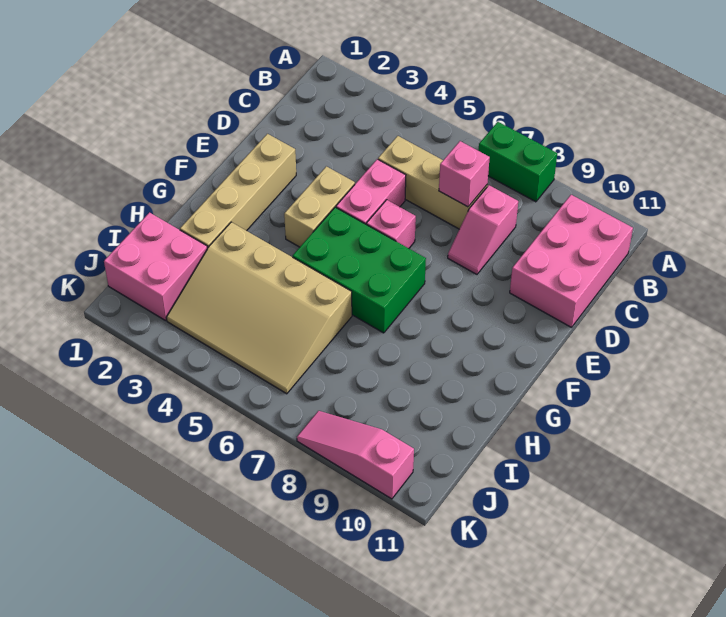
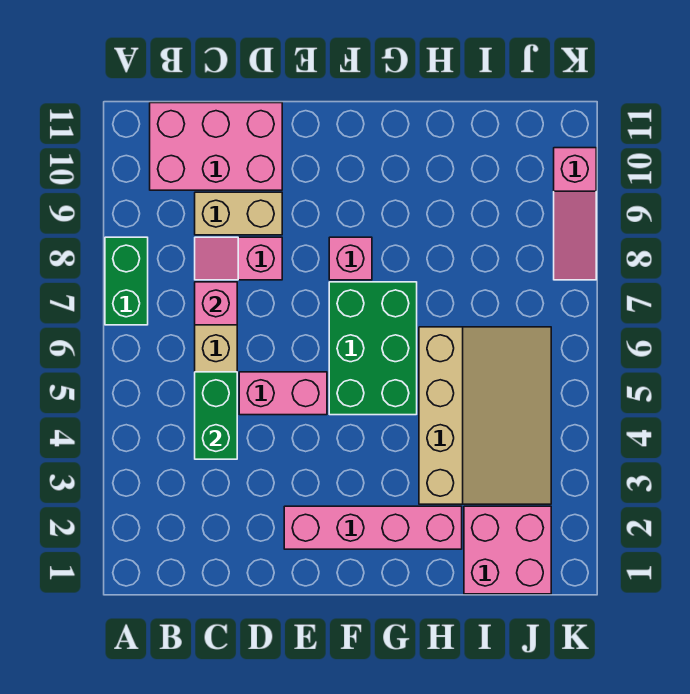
none -> green 1x2 brick [195,372,237,459]
pink 1x2 slope [448,185,518,274] -> pink 1x2 slope turned to [195,237,282,280]
tan 1x4 brick [180,134,296,249] -> pink 1x4 brick [284,506,462,549]
tan 1x2 brick [284,166,355,247] -> tan 1x2 brick moved to [195,192,282,235]
pink 1x1 brick [366,200,416,248] -> pink 1x1 brick moved to [329,237,372,280]

